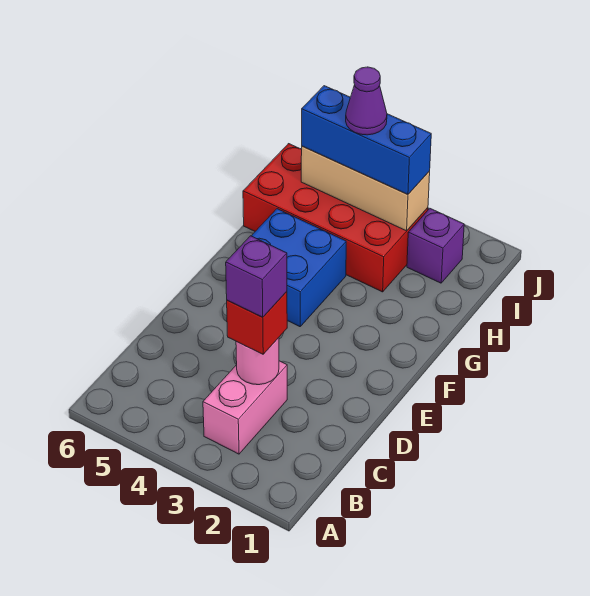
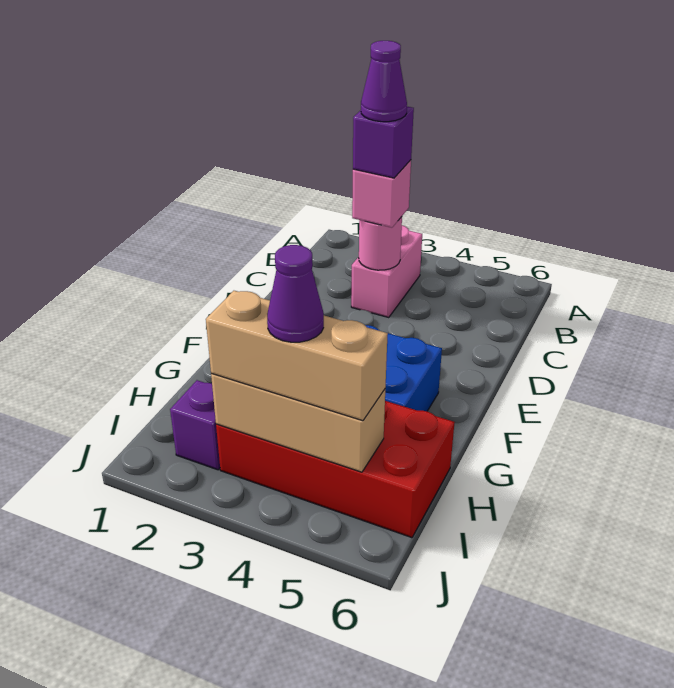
red 1x1 brick [227,292,287,354] -> pink 1x1 brick [352,160,411,228]
none -> purple 1x1 cone [361,41,407,122]
blue 1x3 brick [302,86,431,194] -> tan 1x3 brick [206,291,388,421]

